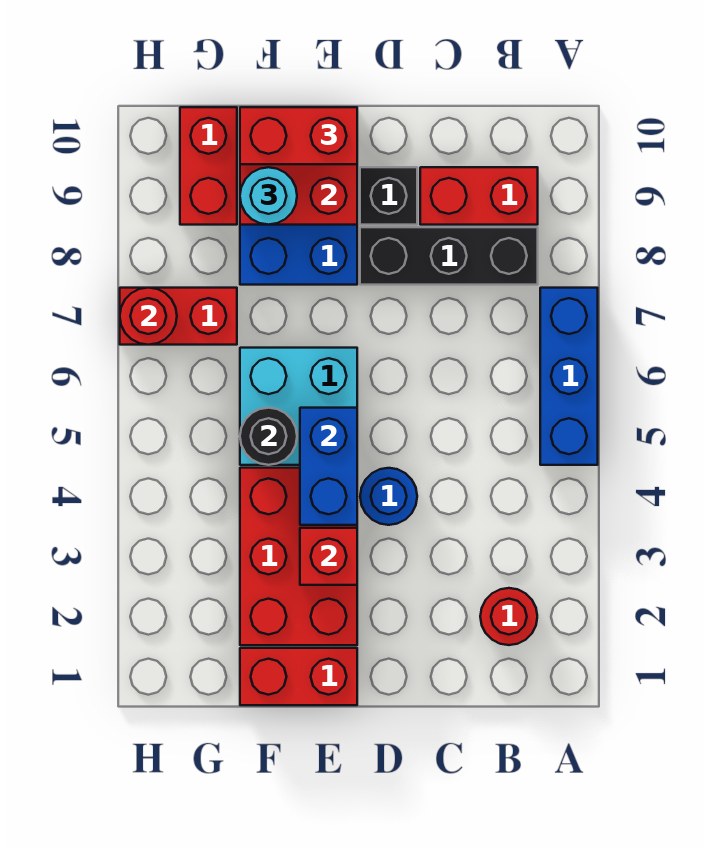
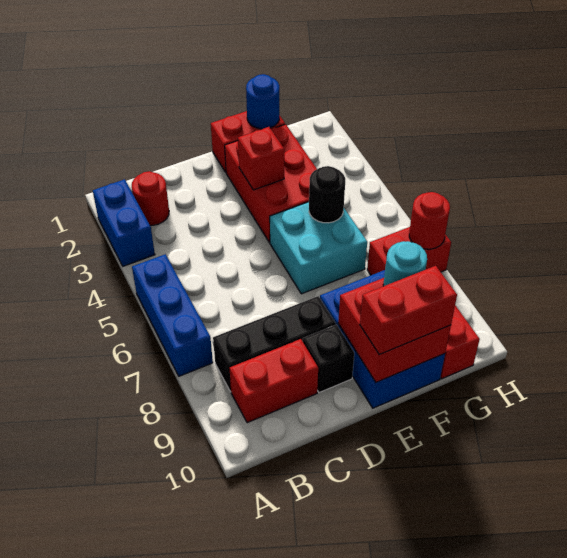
blue 1x1 round brick [360,468,417,525] -> blue 1x1 round brick moved to [246,74,279,129]
blue 1x2 brick [300,408,357,525] -> blue 1x2 brick moved to [93,179,155,266]

